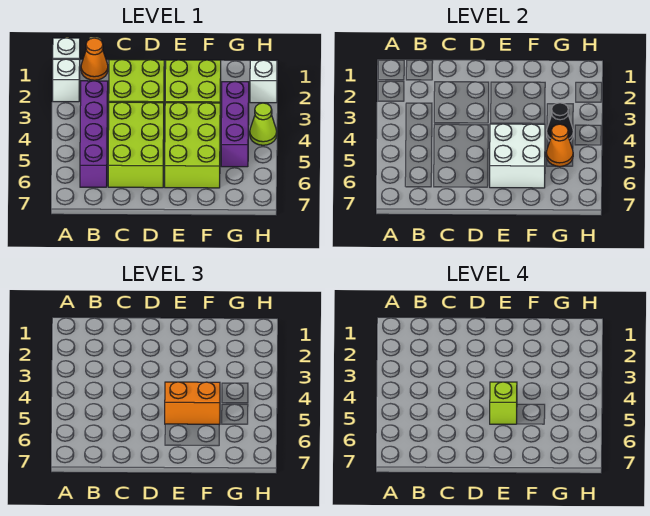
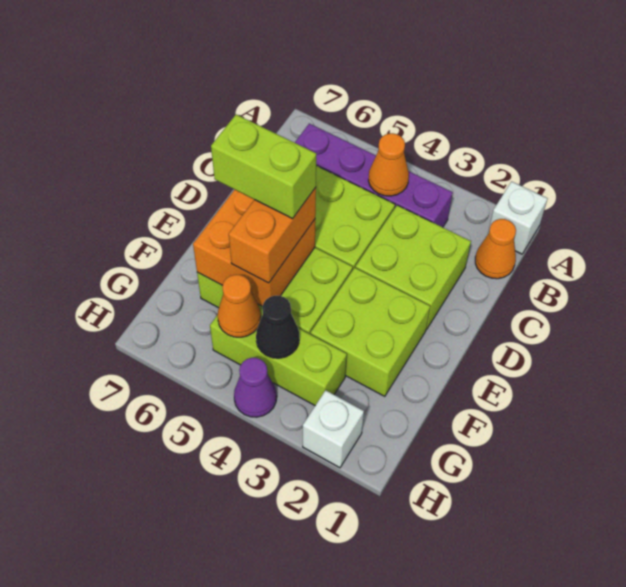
white 1x1 brick [53,59,80,102] -> none
none -> orange 1x1 cone [368,133,409,196]
white 2x2 brick [490,124,545,188] -> orange 2x2 brick [193,190,315,307]
lime 1x1 brick [490,382,517,424] -> lime 1x2 brick [211,114,316,219]
purple 1x3 brick [221,82,249,167] -> lime 1x3 brick [210,307,347,405]
lime 1x1 cone [250,103,277,145] -> purple 1x1 cone [234,358,277,417]

